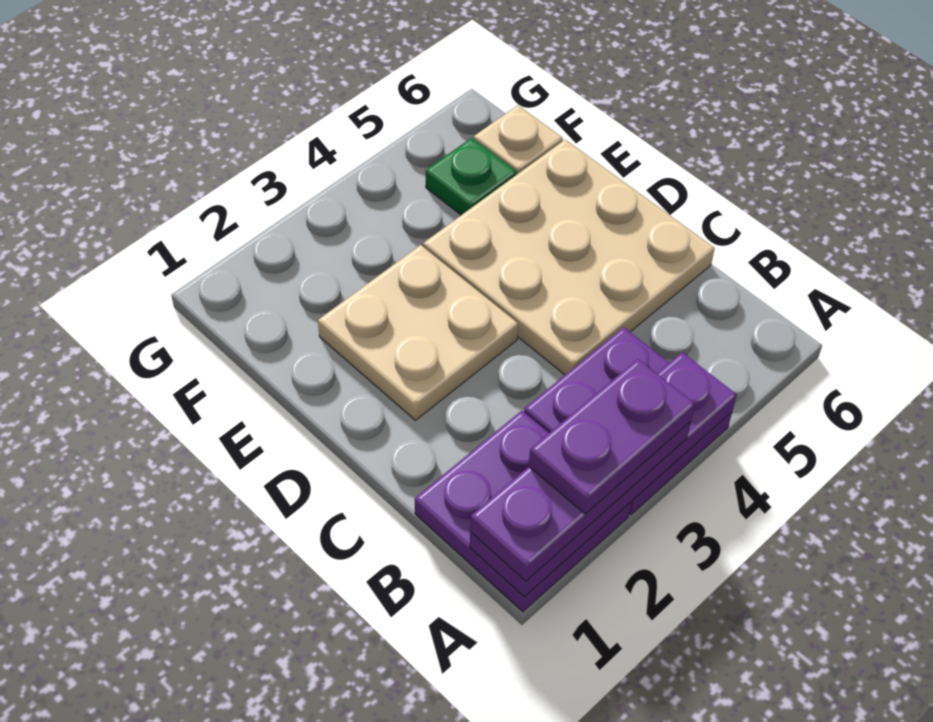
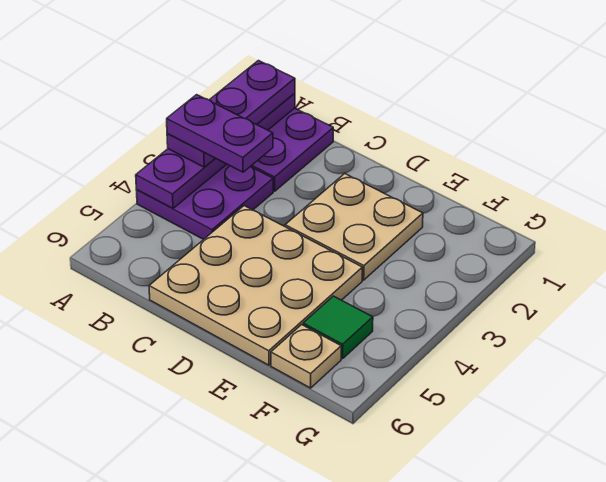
purple 1x2 plate [529,359,695,514] -> purple 1x2 plate turned to [167,95,273,172]
green 1x1 plate [426,138,516,215] -> green 1x1 tile [303,296,373,359]

